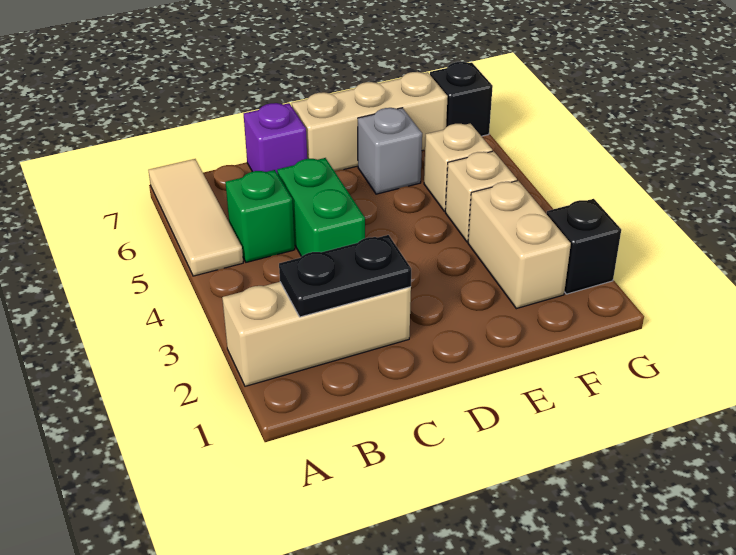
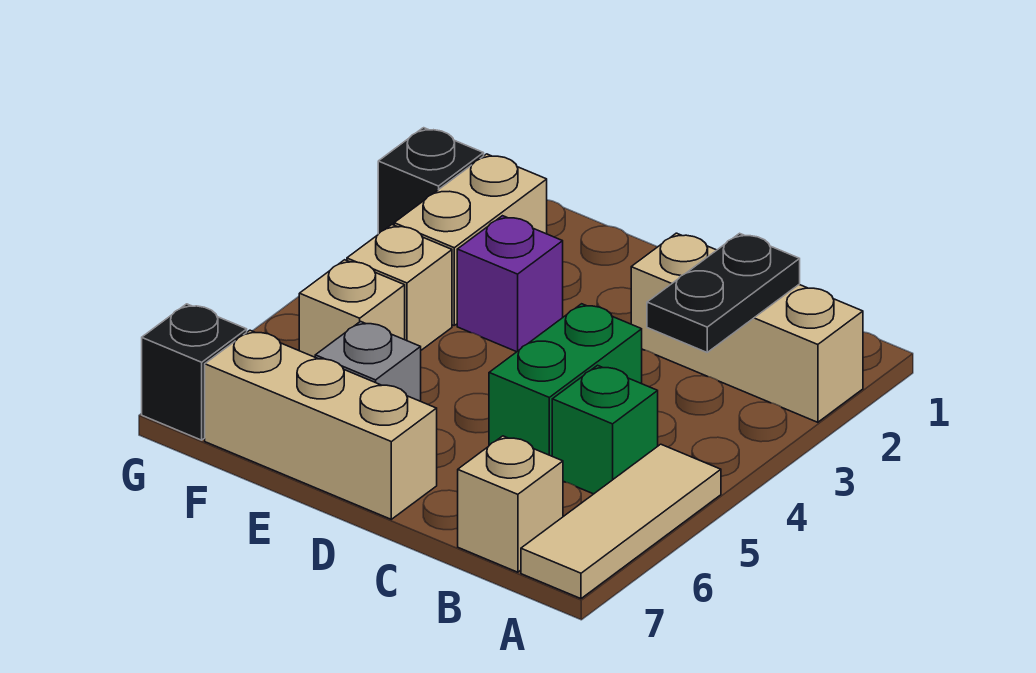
black 1x2 plate [279,235,411,317] -> black 1x2 plate turned to [647,233,800,352]
none -> tan 1x1 brick [458,436,563,572]
purple 1x1 brick [244,103,307,173] -> purple 1x1 brick moved to [457,216,563,352]

